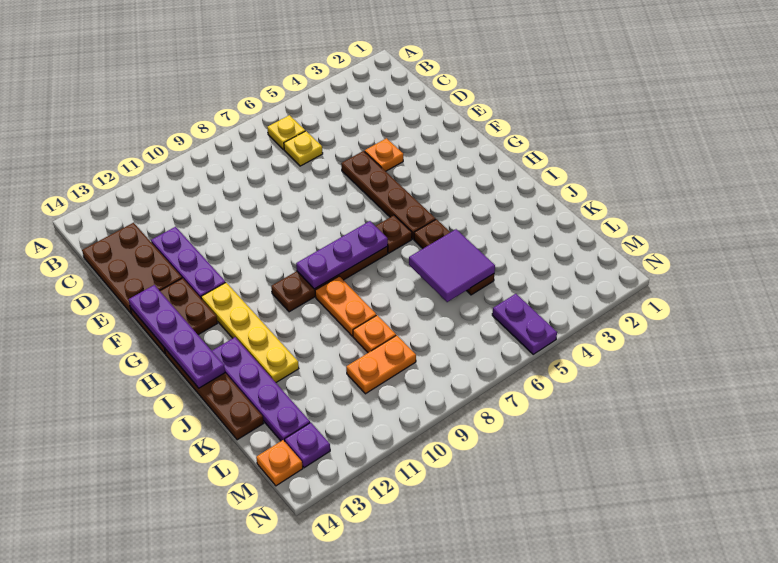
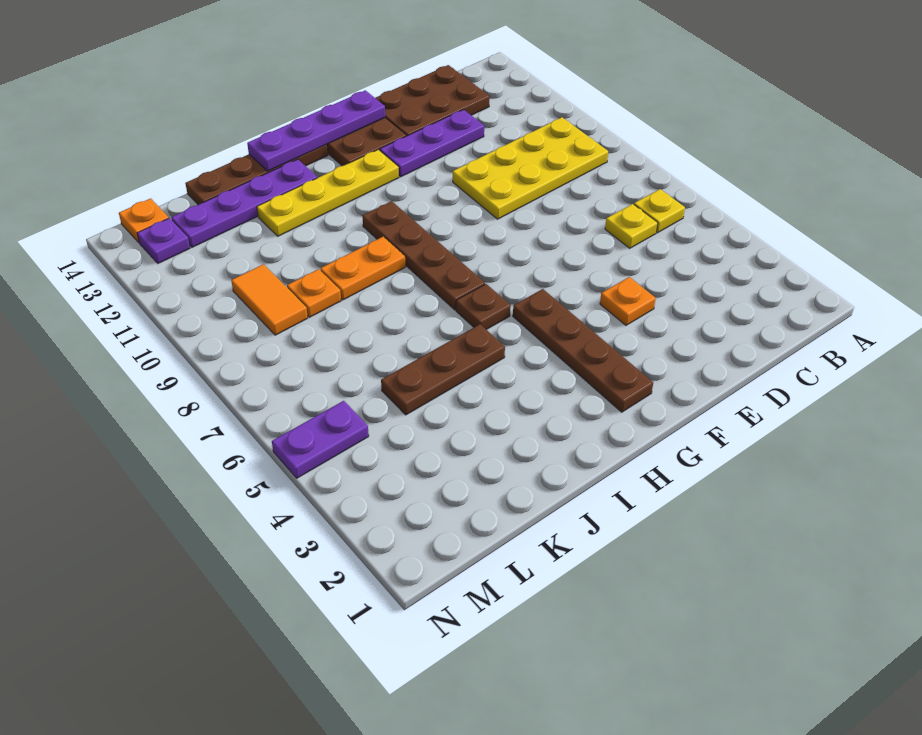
none -> yellow 2x4 plate [453,117,608,219]
brown 1x4 plate [341,151,436,239] -> brown 1x4 plate turned to [513,289,653,412]
purple 1x3 plate [296,221,388,289] -> none
purple 2x2 tile [409,229,495,302] -> none
orange 1x2 plate [346,335,416,394] -> orange 1x2 tile [231,264,308,335]

